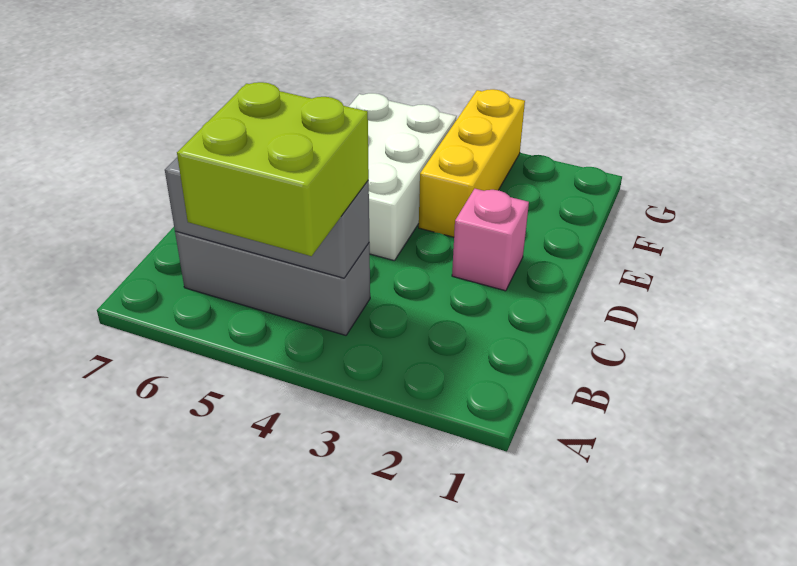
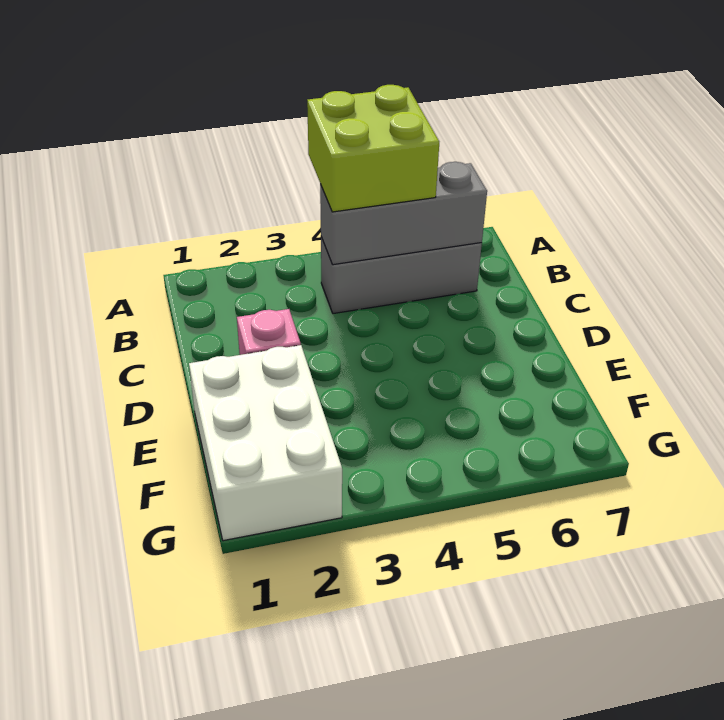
white 2x3 brick [349,93,457,261] -> white 2x3 brick moved to [189,345,342,541]
yellow 1x3 brick [419,89,525,237] -> none

